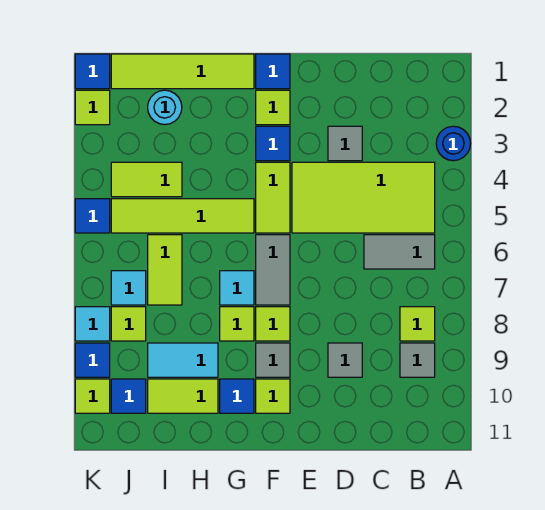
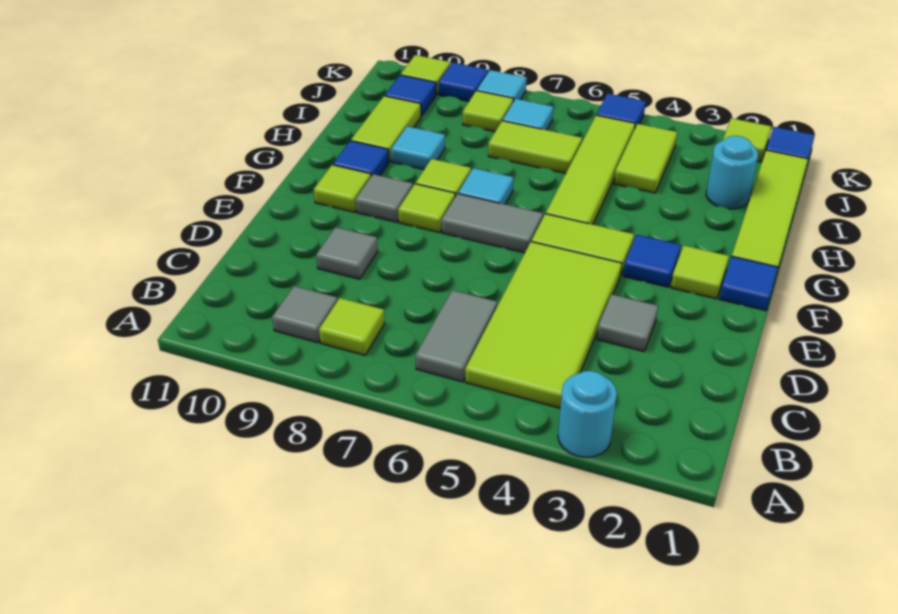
blue 1x1 round brick [436,126,471,161] -> cyan 1x1 round brick [558,371,617,457]
cyan 1x2 tile [148,343,218,377] -> cyan 1x1 tile [391,126,445,170]

